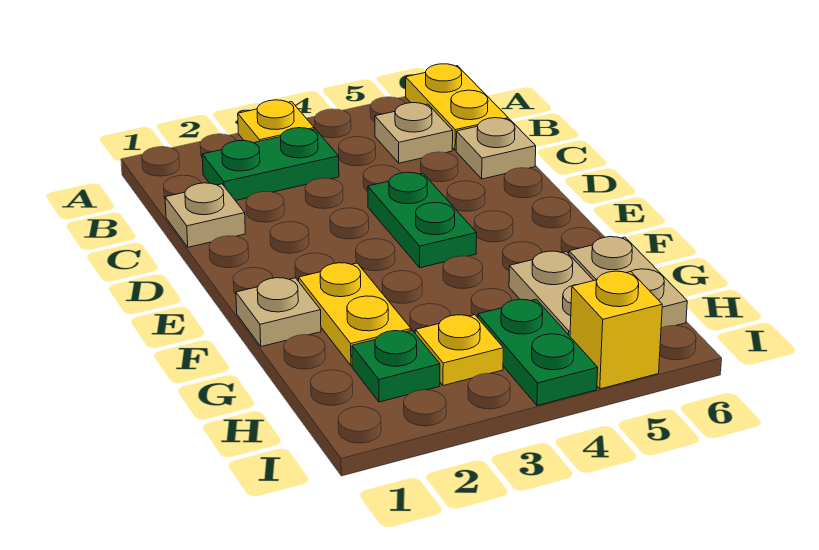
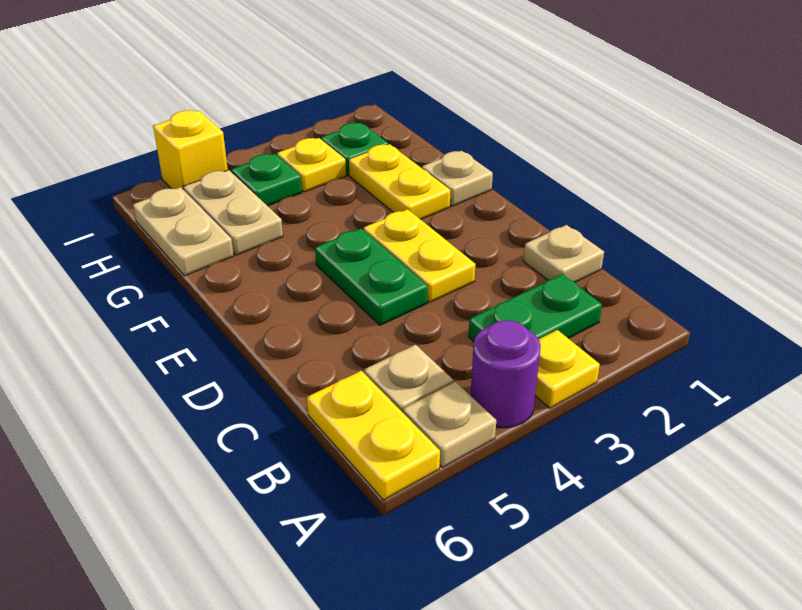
none -> purple 1x1 round brick [471,320,541,428]
tan 1x1 plate [456,118,536,179] -> tan 1x1 plate moved to [403,382,496,467]
none -> yellow 1x2 plate [364,209,475,302]
green 1x2 plate [478,299,598,406] -> green 1x1 plate [231,154,302,206]

